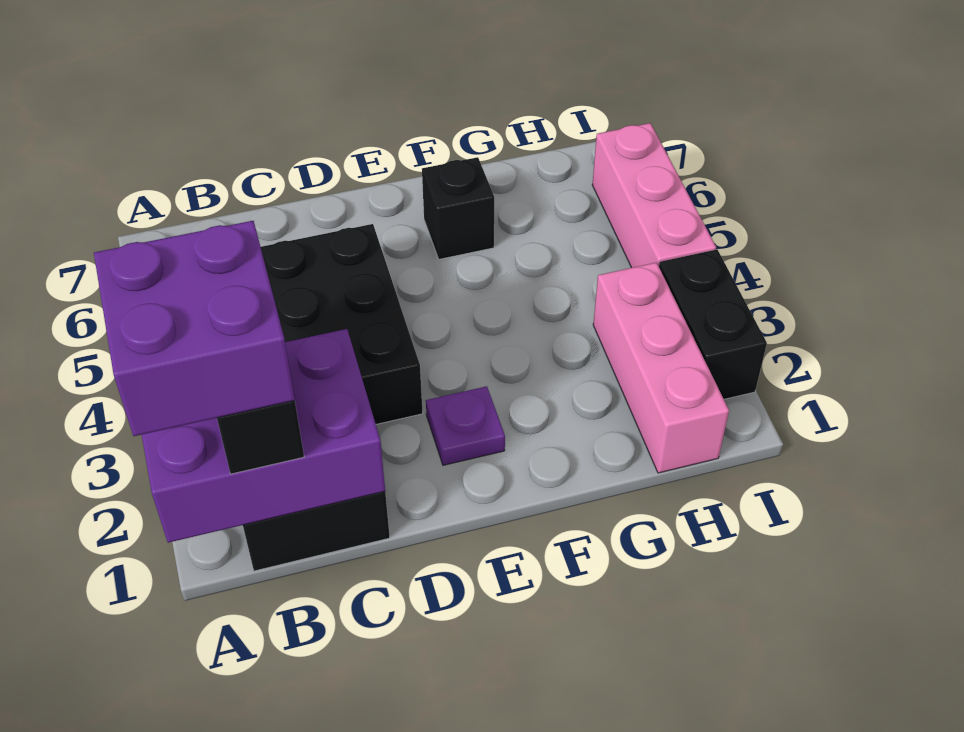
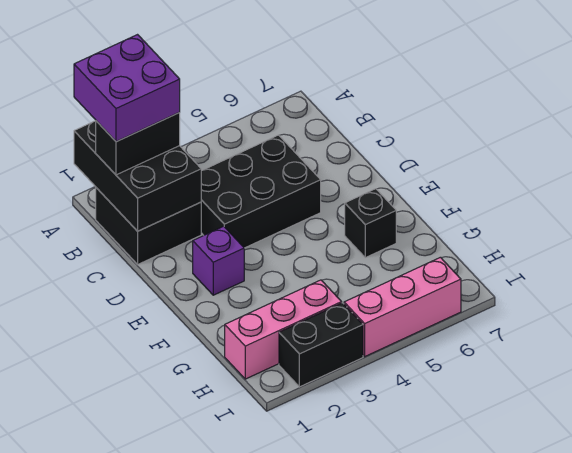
purple 2x3 brick [142,329,385,543] -> black 2x3 brick [74,121,201,231]
purple 1x1 plate [426,386,505,465] -> purple 1x1 brick [193,226,244,295]

